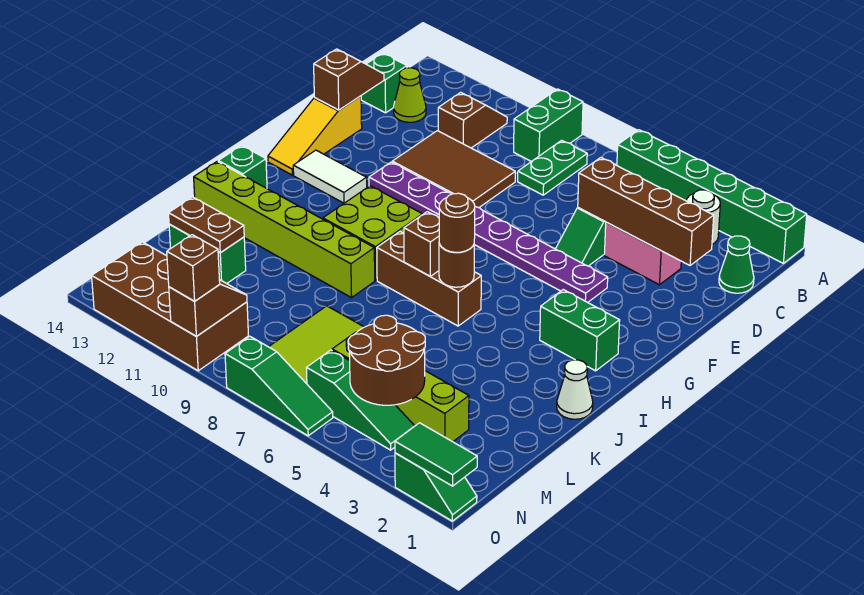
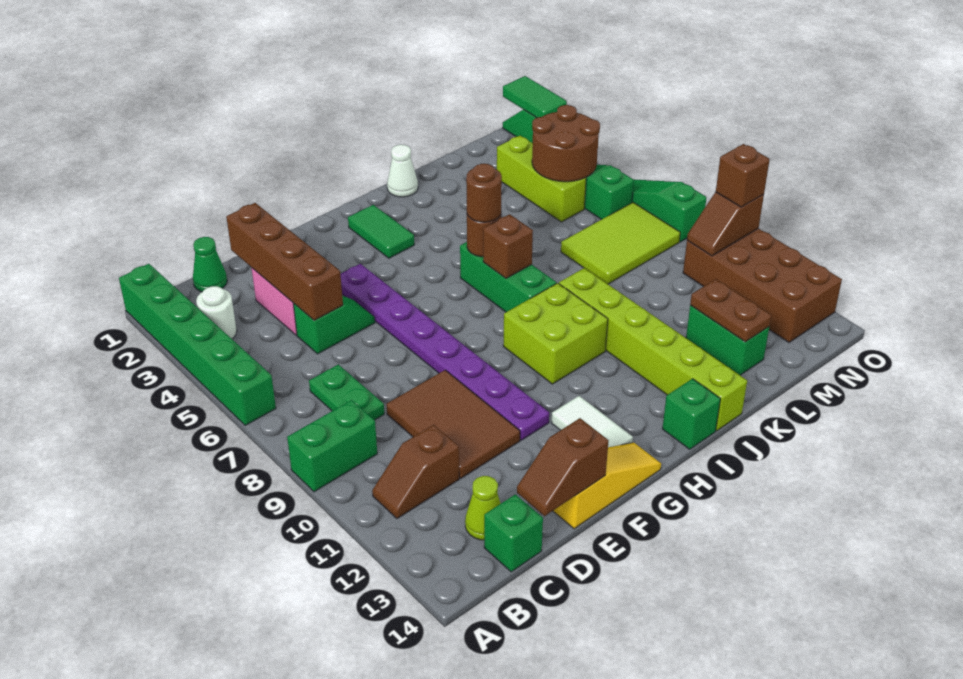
green 1x2 plate [518,140,587,195] -> green 1x2 plate turned to [309,364,384,420]
green 1x2 brick [540,290,620,371] -> green 1x2 tile [348,205,414,258]
brown 1x3 brick [377,232,481,326] -> green 1x3 brick [460,242,556,312]
lime 1x4 brick [332,332,469,442] -> lime 1x3 brick [497,136,586,222]

